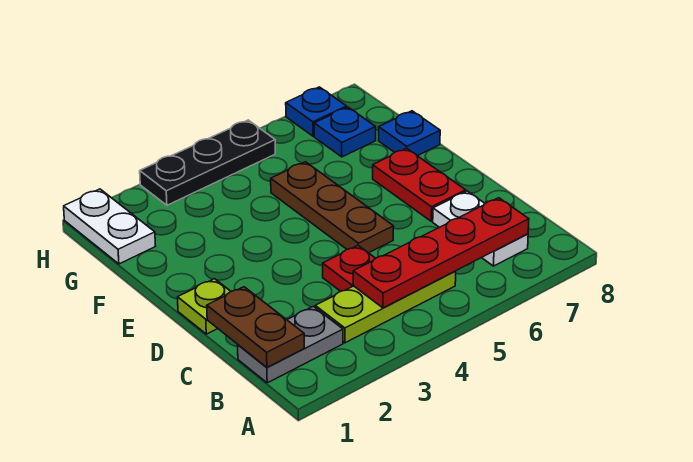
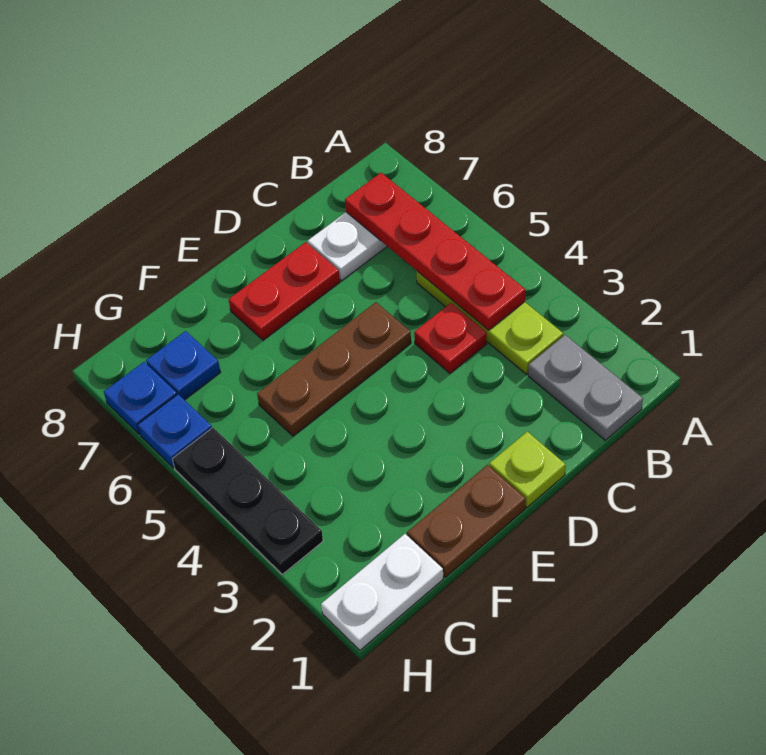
brown 1x2 plate [207,287,304,367] -> brown 1x2 plate moved to [407,465,526,577]
blue 1x1 plate [379,111,440,156] -> blue 1x1 plate moved to [138,394,212,468]

